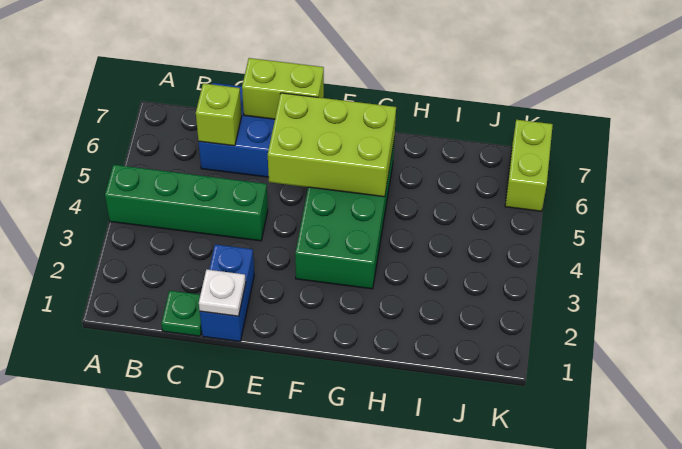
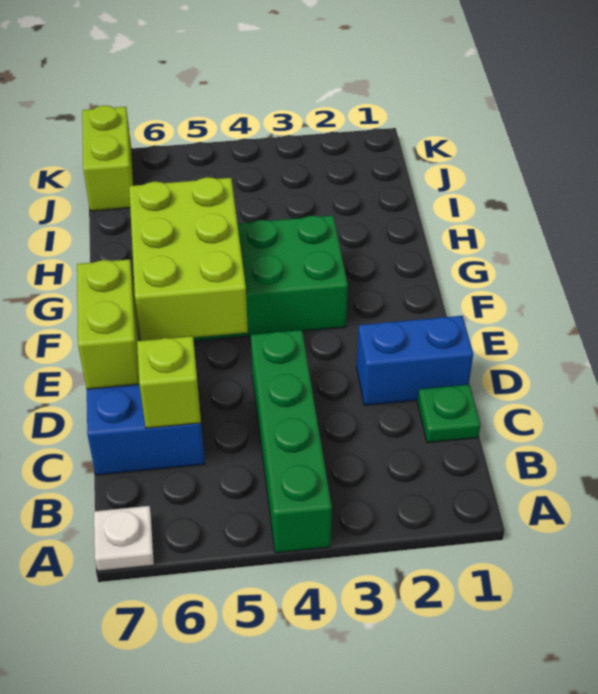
white 1x1 plate [199,269,246,316] -> white 1x1 plate moved to [94,506,154,571]
lime 1x2 brick [505,120,553,211] -> lime 1x2 brick turned to [82,106,134,211]

